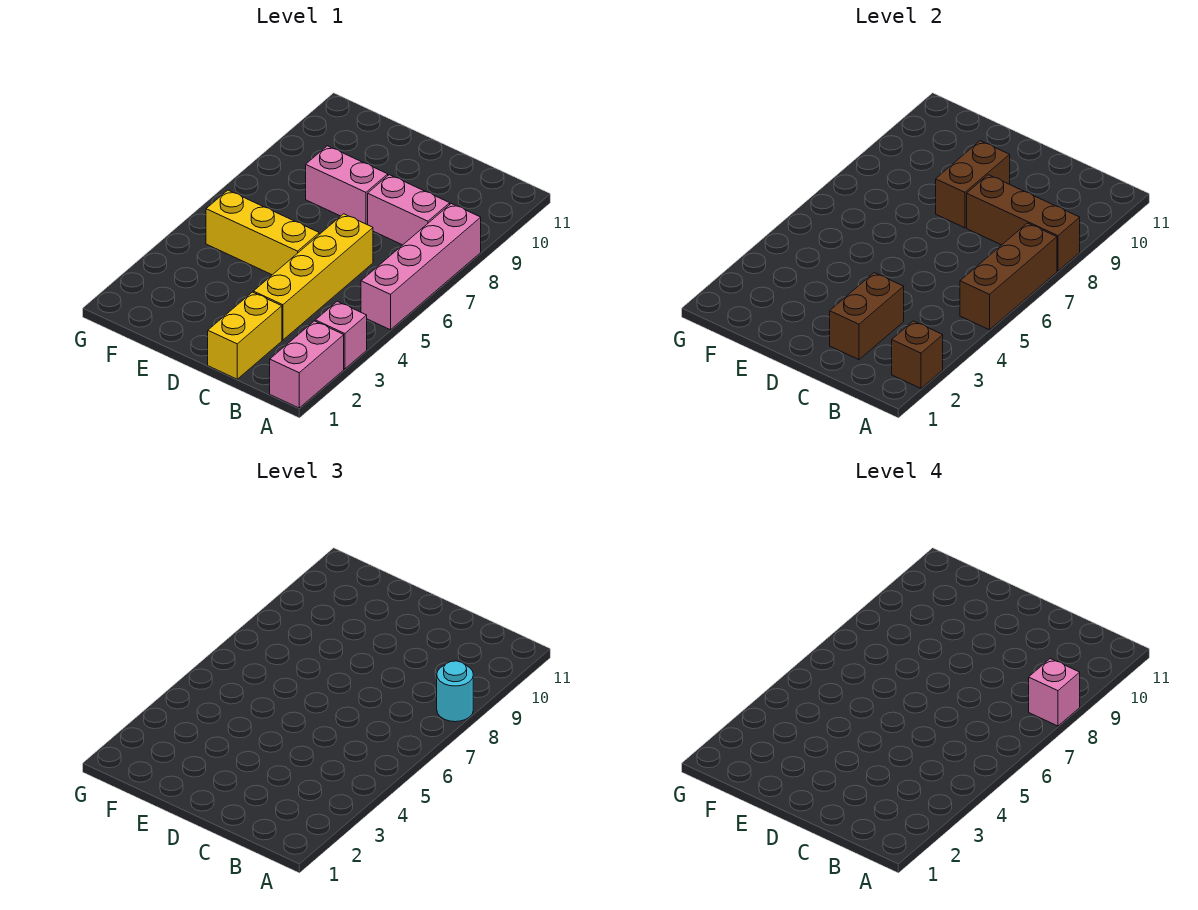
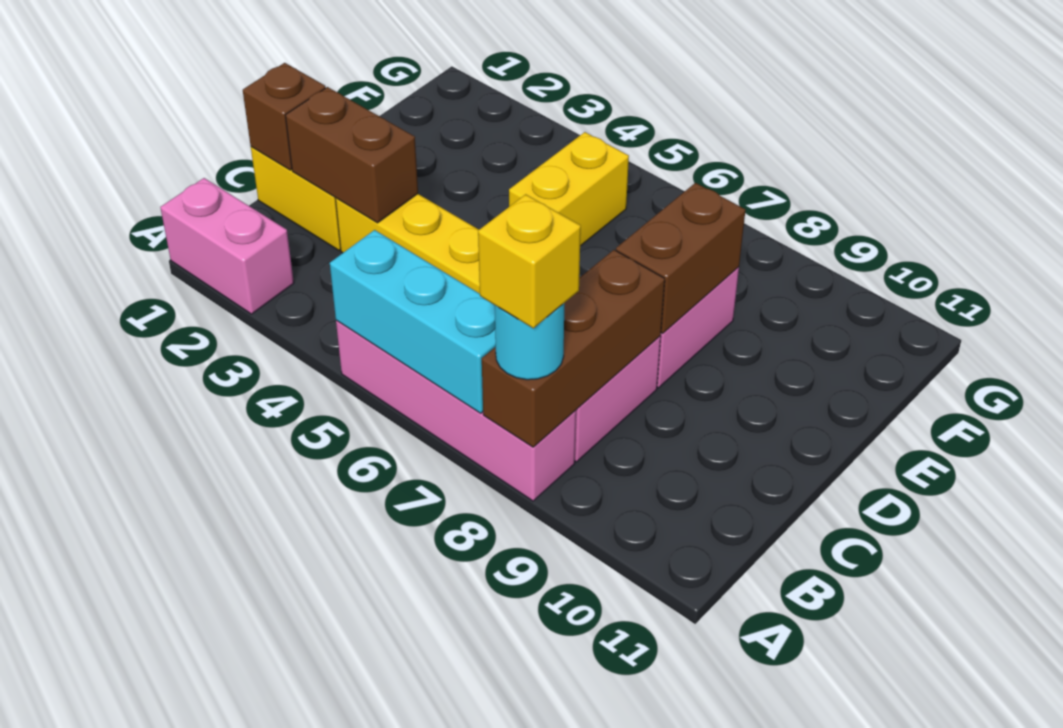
brown 1x1 brick [892,321,943,388] -> brown 1x1 brick moved to [243,63,326,170]
pink 1x1 brick [315,301,367,369] -> none
brown 1x3 brick [960,223,1057,330] -> cyan 1x3 brick [330,230,496,413]
pink 1x1 brick [1029,659,1080,726] -> yellow 1x1 brick [478,194,581,328]
yellow 1x3 brick [206,190,319,275] -> yellow 1x2 brick [509,132,629,246]
brown 1x2 brick [936,141,1010,228] -> brown 1x2 brick turned to [616,183,745,334]

